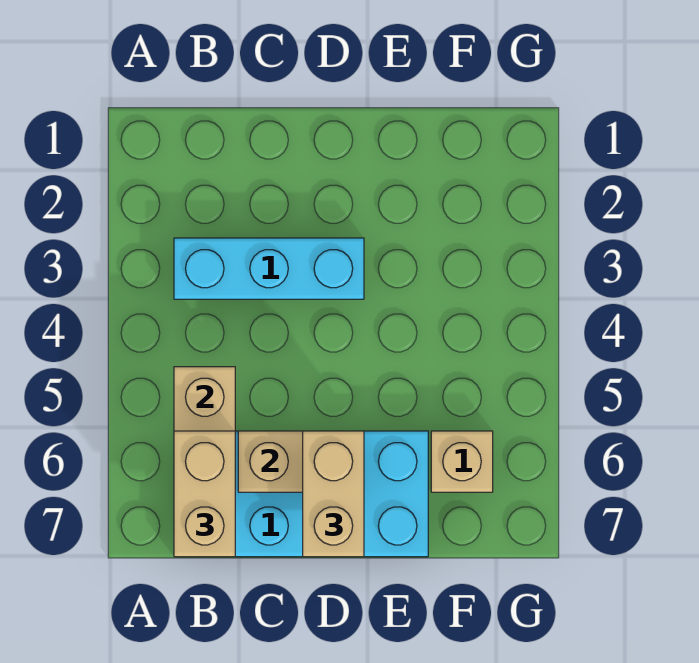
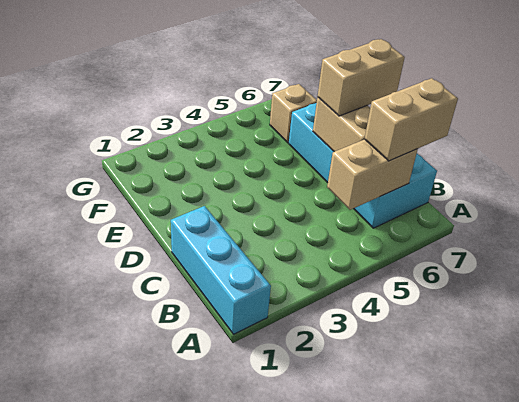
cyan 1x3 brick [174,238,364,299] -> cyan 1x3 brick moved to [171,206,271,334]

